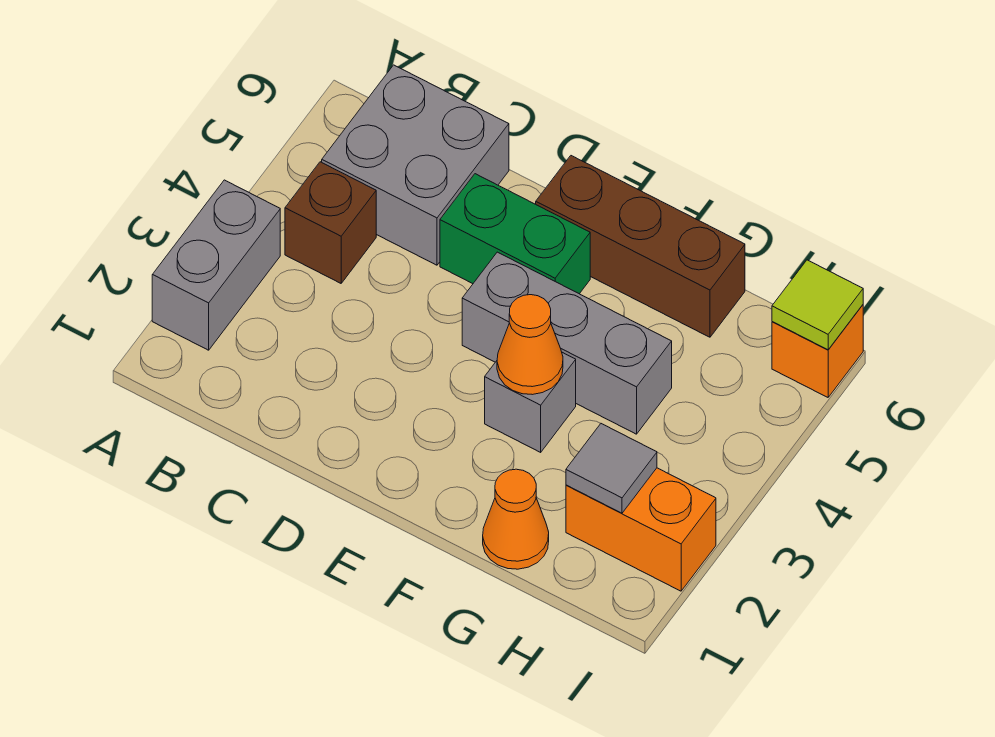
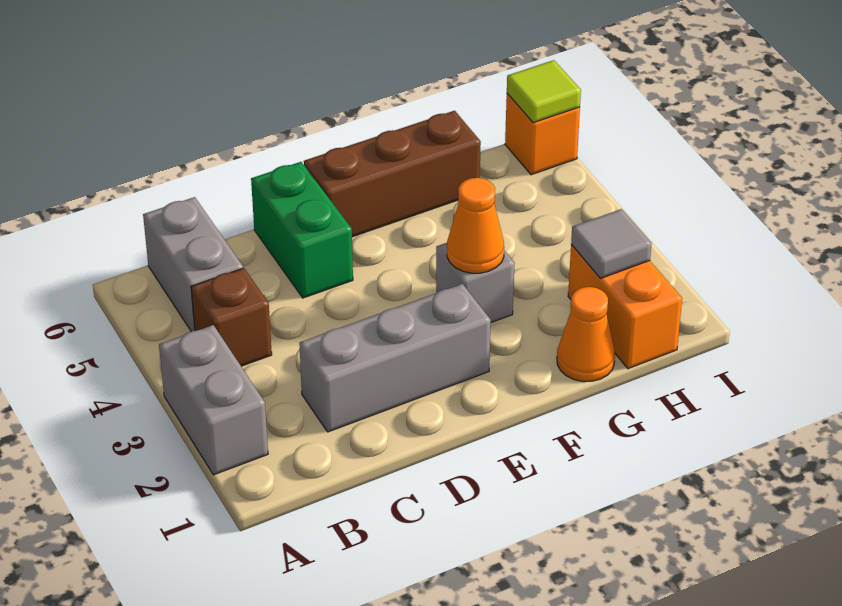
grey 2x2 brick [322,65,509,265] -> grey 1x2 brick [143,197,243,331]
green 1x2 brick [440,174,590,294] -> green 1x2 brick turned to [251,162,353,298]
grey 1x3 brick [462,252,672,434] -> grey 1x3 brick moved to [299,284,491,432]
orange 1x2 brick [566,468,716,591] -> orange 1x2 brick turned to [568,245,682,369]

